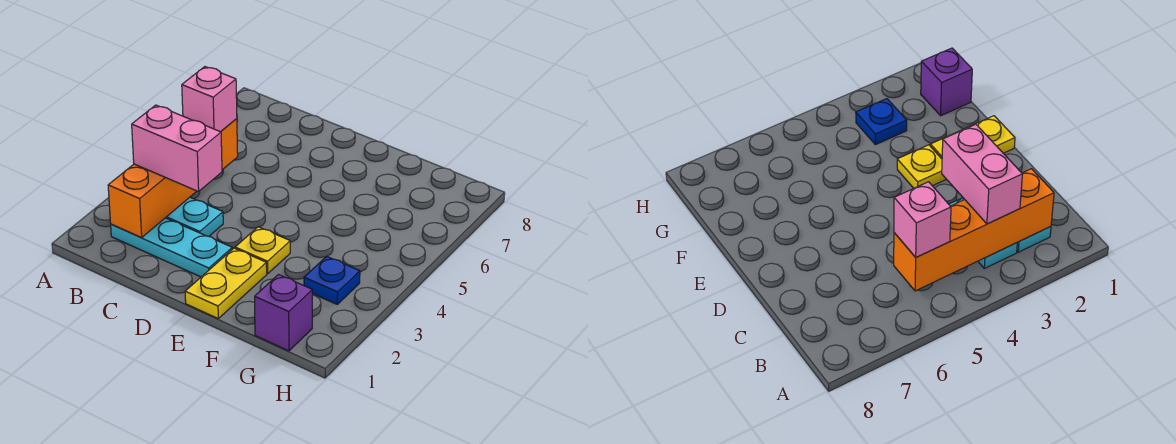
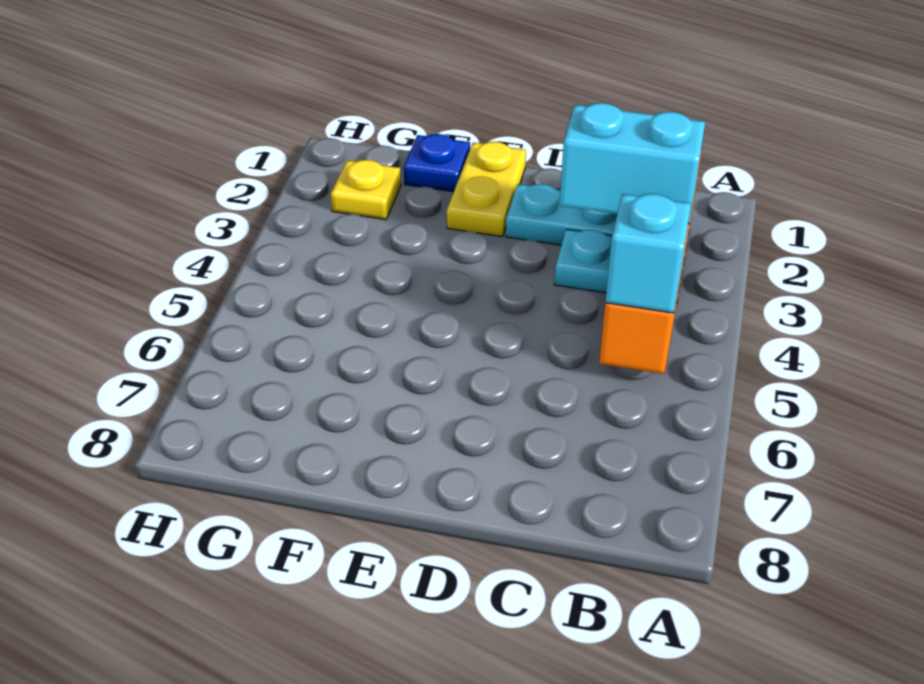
pink 1x2 brick [132,105,222,192] -> cyan 1x2 brick [560,103,705,224]
pink 1x1 brick [182,67,237,132] -> cyan 1x1 brick [605,194,691,313]
yellow 1x1 plate [235,227,290,274] -> yellow 1x1 plate moved to [331,160,401,219]
purple 1x1 brick [255,275,312,351] -> none
blue 1x1 plate [304,256,360,304] -> blue 1x1 plate moved to [404,134,470,192]

